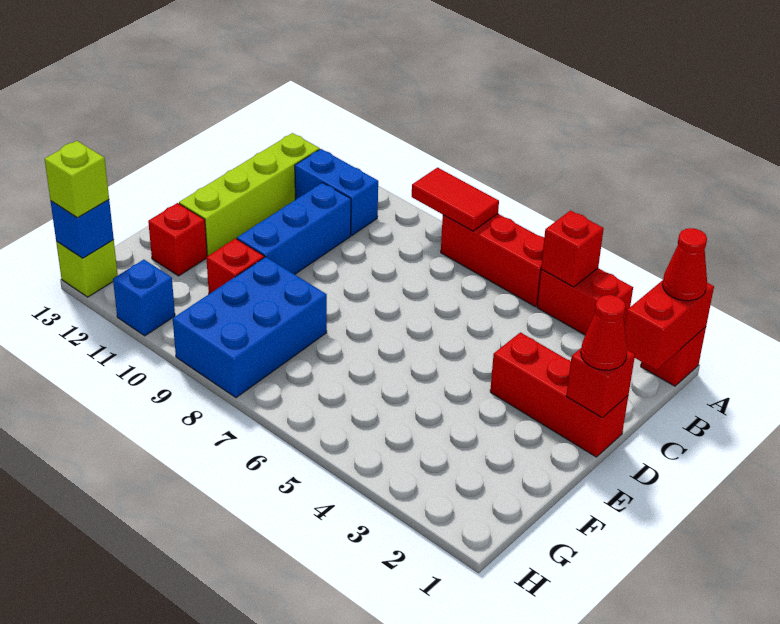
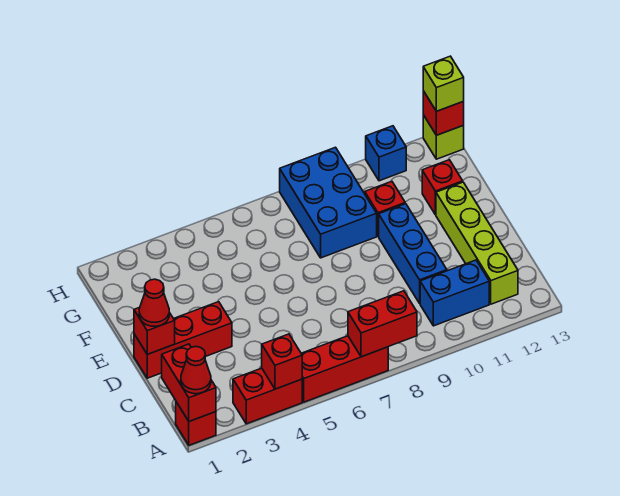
red 1x2 tile [412,168,499,231] -> red 1x2 brick [348,291,417,357]
blue 1x1 brick [51,200,114,258] -> red 1x1 brick [423,91,464,135]

